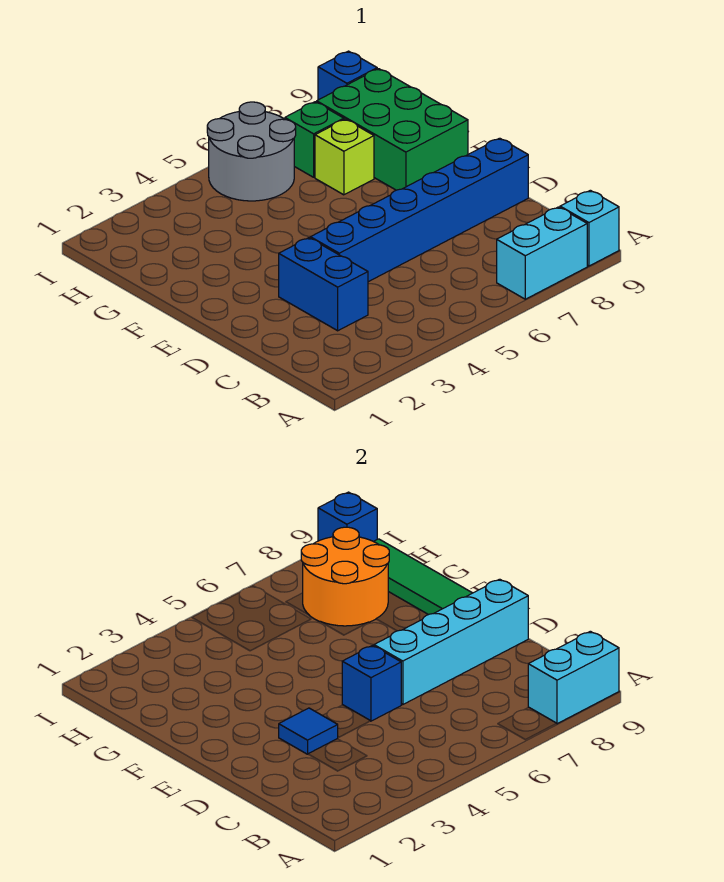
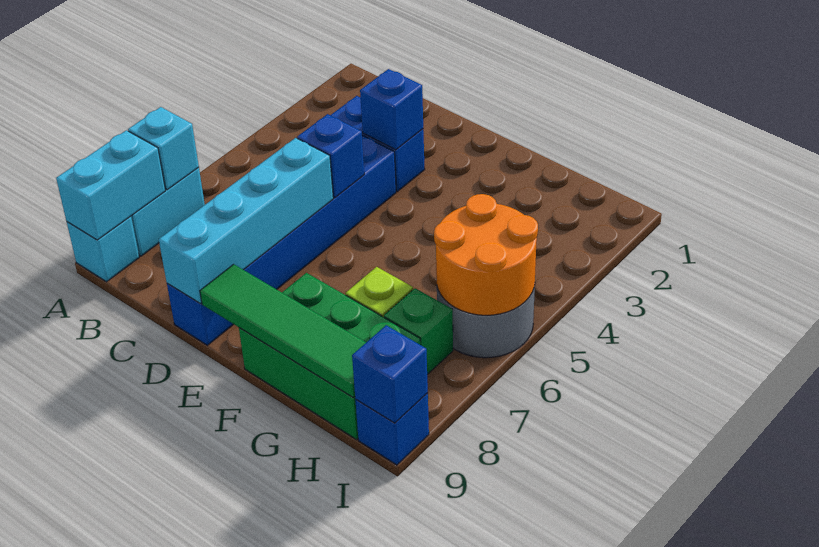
none -> cyan 1x1 brick [128,107,199,190]
blue 1x1 tile [279,708,338,754] -> blue 1x1 brick [360,69,423,150]
orange 2x2 round brick [301,527,389,626] -> orange 2x2 round brick moved to [434,194,538,315]

